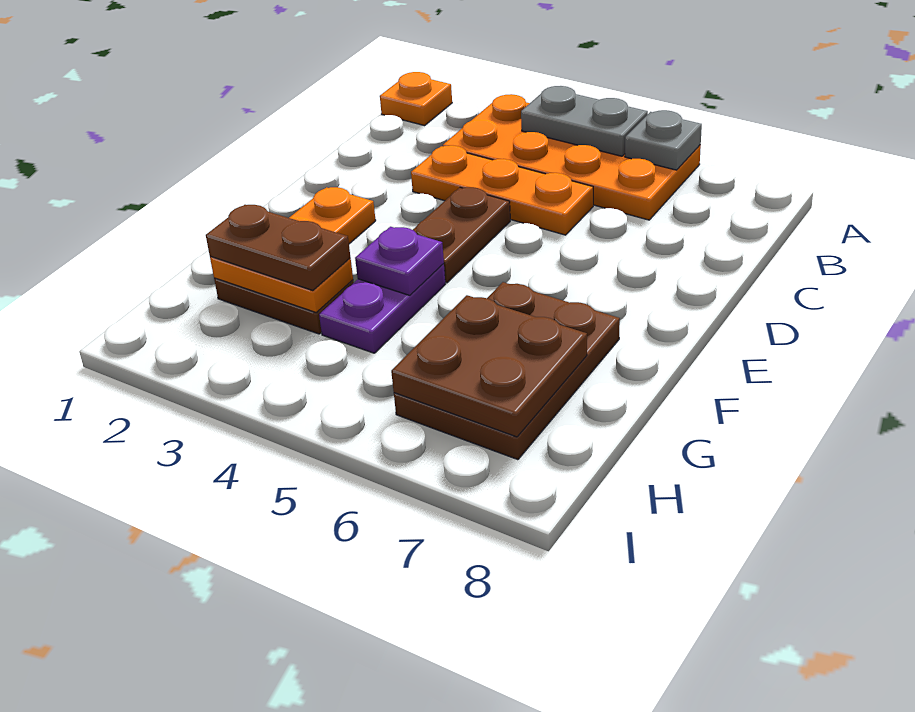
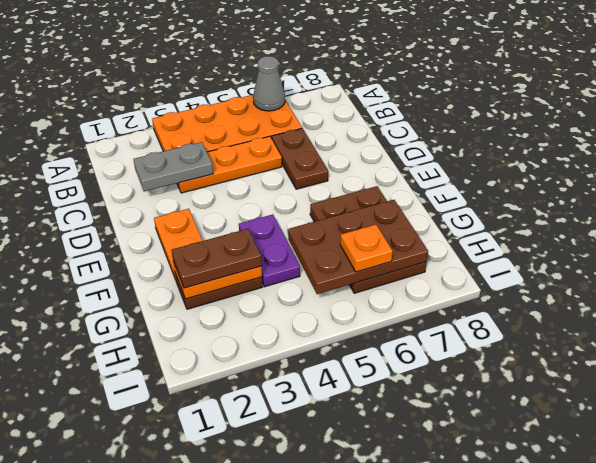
orange 1x1 plate [380,72,452,126] -> orange 1x1 plate moved to [340,225,393,272]
grey 1x2 plate [521,86,648,156] -> grey 1x2 plate moved to [133,142,213,191]
grey 1x1 plate [625,110,702,170] -> grey 1x1 cone [253,56,285,111]
brown 1x2 plate [413,187,510,283] -> brown 1x2 plate moved to [272,128,328,189]
purple 1x1 plate [355,227,444,295] -> none
brown 2x2 plate [391,295,587,437] -> brown 2x3 plate [288,200,428,294]

